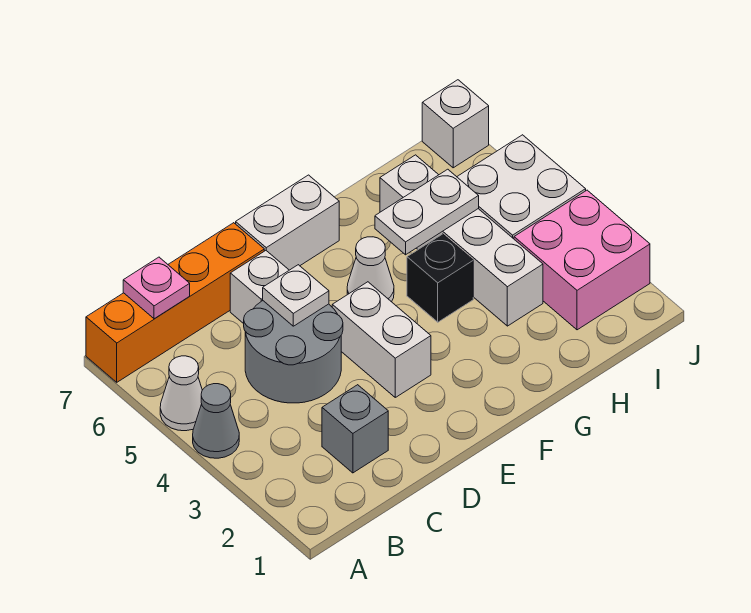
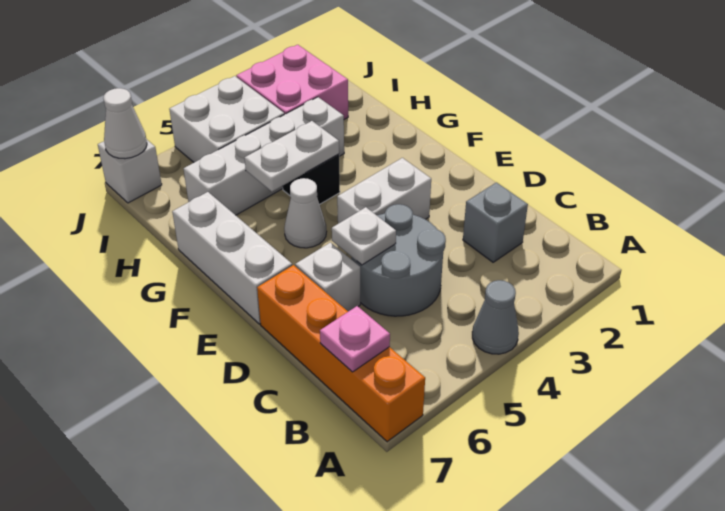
white 1x1 cone [160,356,202,431] -> white 1x1 cone moved to [103,88,147,159]
white 1x2 brick [236,175,339,270] -> white 1x3 brick [172,192,292,324]
white 1x2 plate [375,169,479,255] -> white 1x2 plate turned to [245,121,339,192]

